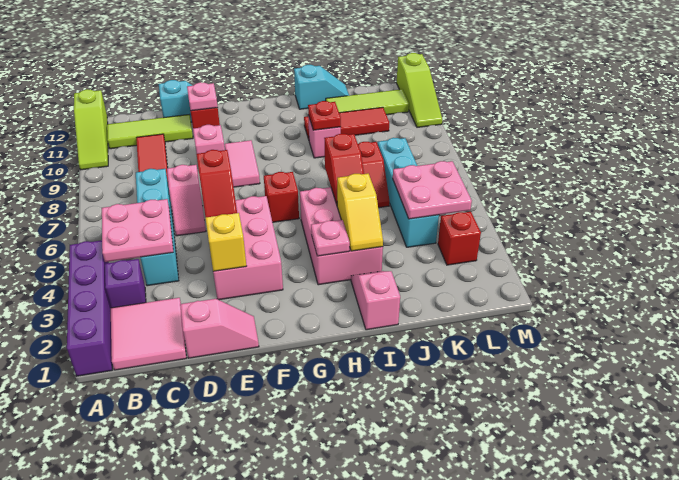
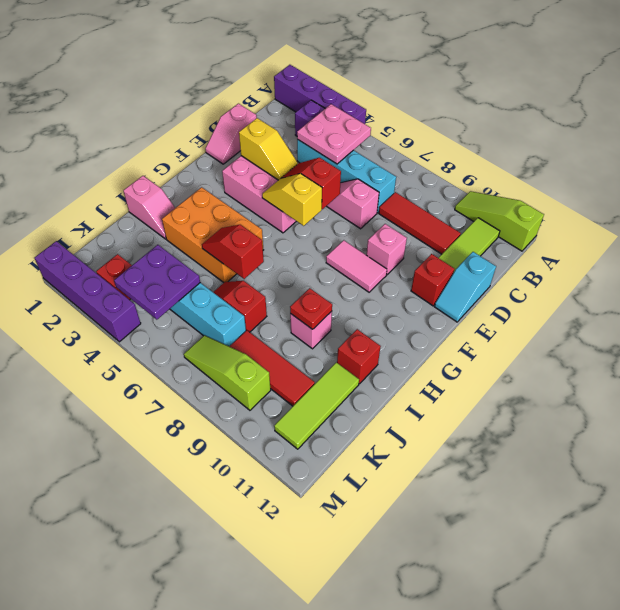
pink 2x2 tile [111,298,186,370] -> none
pink 1x1 plate [187,82,218,111] -> none
red 1x1 brick [264,172,299,222] -> red 1x1 brick moved to [337,329,381,384]
pink 2x3 brick [300,187,383,285] -> orange 2x3 brick [162,187,263,282]
pink 1x1 plate [311,220,350,256] -> none
yellow 1x2 slope [337,174,383,251] -> yellow 1x2 slope moved to [262,174,322,226]
red 1x3 tile [304,107,389,139] -> red 1x3 tile turned to [229,330,315,406]
cyan 1x2 slope [294,65,349,109] -> none
pink 2x2 plate [393,161,472,219] -> purple 2x2 plate [114,245,200,320]
none -> purple 1x4 brick [34,241,141,342]
lime 1x3 slope [397,53,442,127] -> lime 1x3 slope moved to [184,335,271,410]

